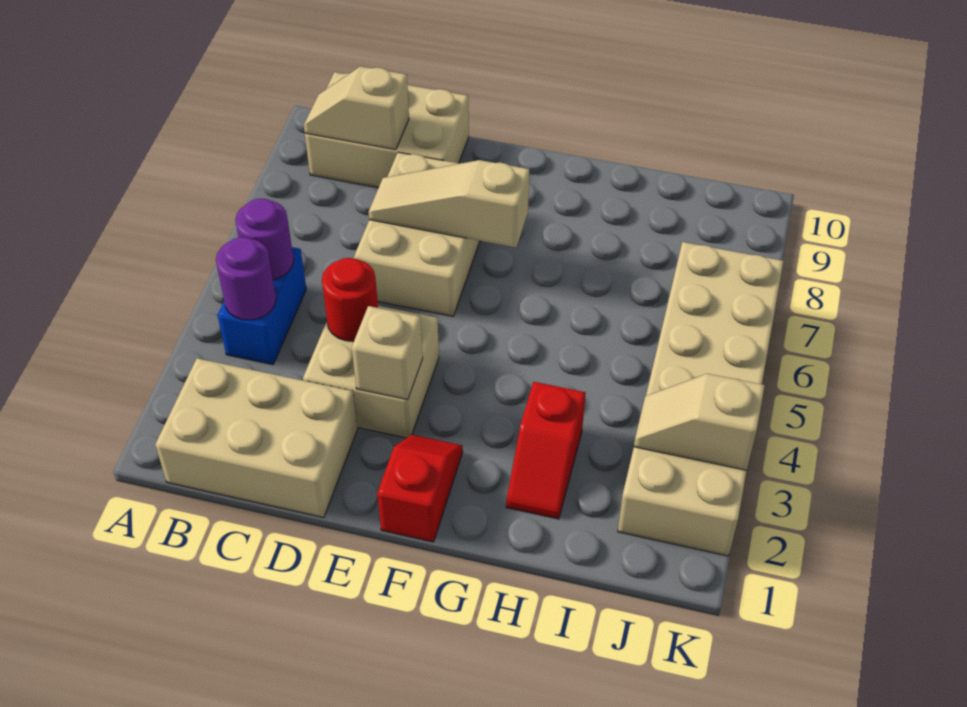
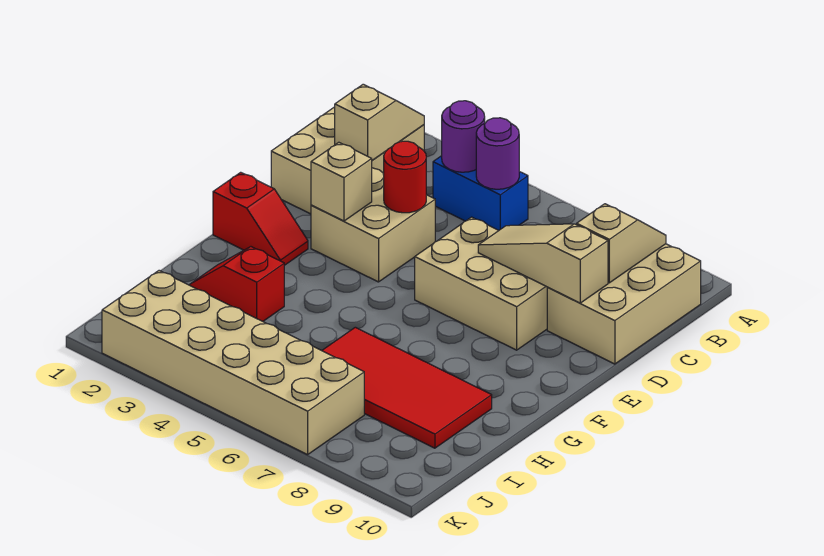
tan 1x3 slope [368,160,529,247] -> tan 1x3 slope turned to [478,224,608,303]
none -> red 2x4 tile [322,327,492,448]
tan 1x2 slope [634,374,765,470] -> tan 1x2 slope moved to [335,84,424,160]

